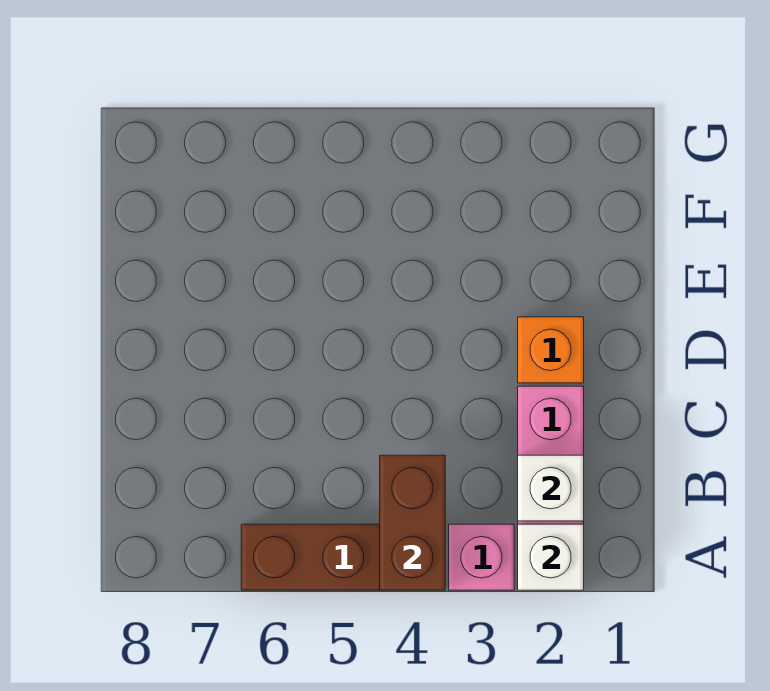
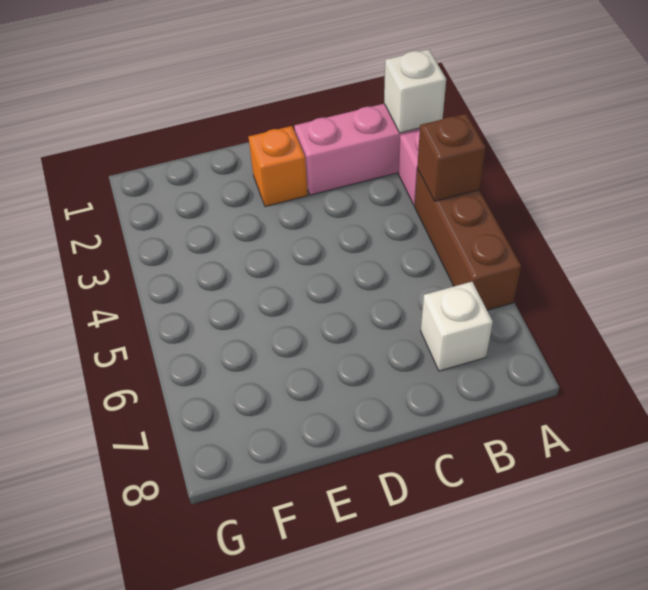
brown 1x2 brick [380,455,445,590] -> brown 1x1 brick [417,114,486,201]
white 1x1 brick [518,455,584,521] -> white 1x1 brick moved to [421,282,493,371]

